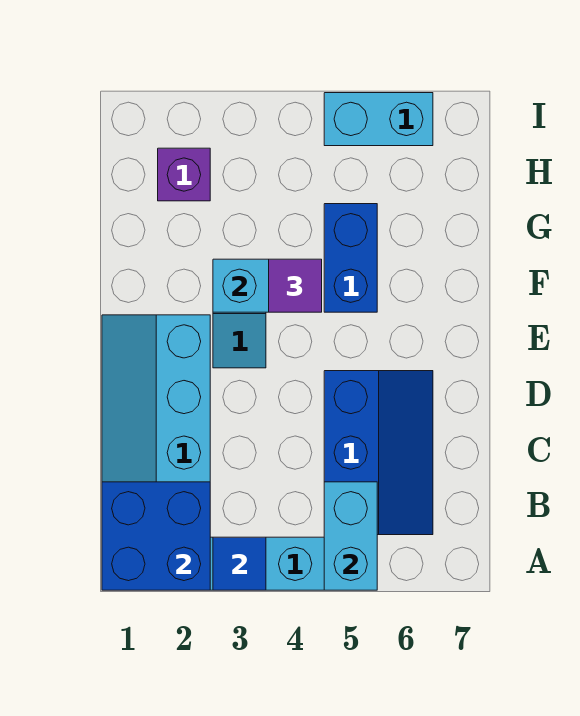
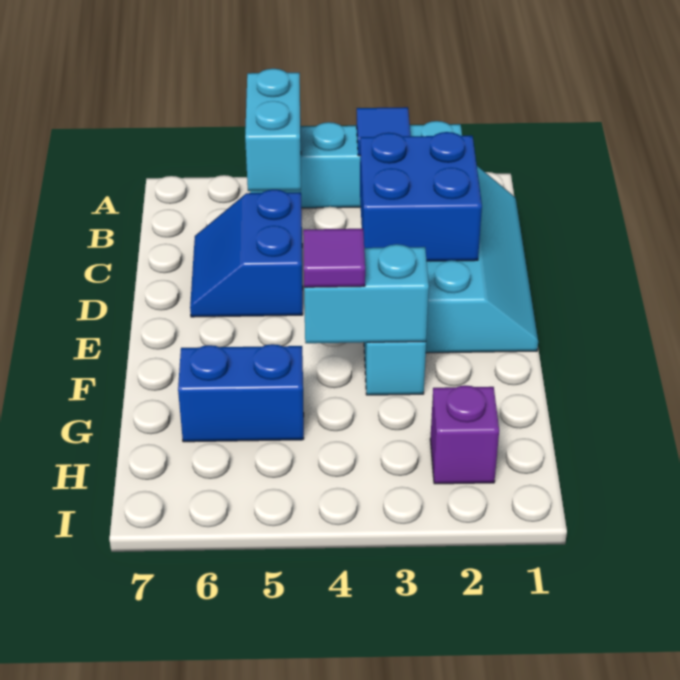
blue 2x2 brick [102,482,210,590] -> blue 2x2 brick moved to [360,132,482,261]
blue 2x3 slope [324,371,433,535] -> blue 2x2 slope [190,190,303,317]
blue 1x2 brick [324,204,377,312] -> blue 1x2 brick turned to [178,344,304,442]
cyan 1x2 brick [324,93,433,146] -> none

